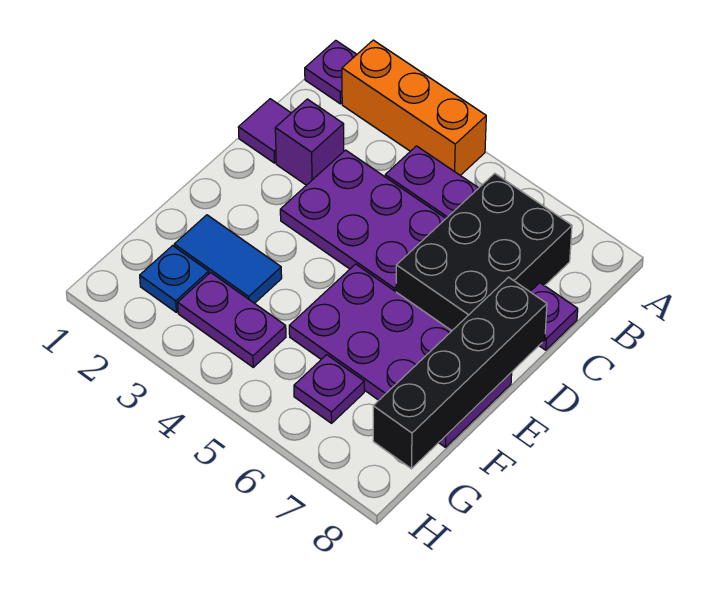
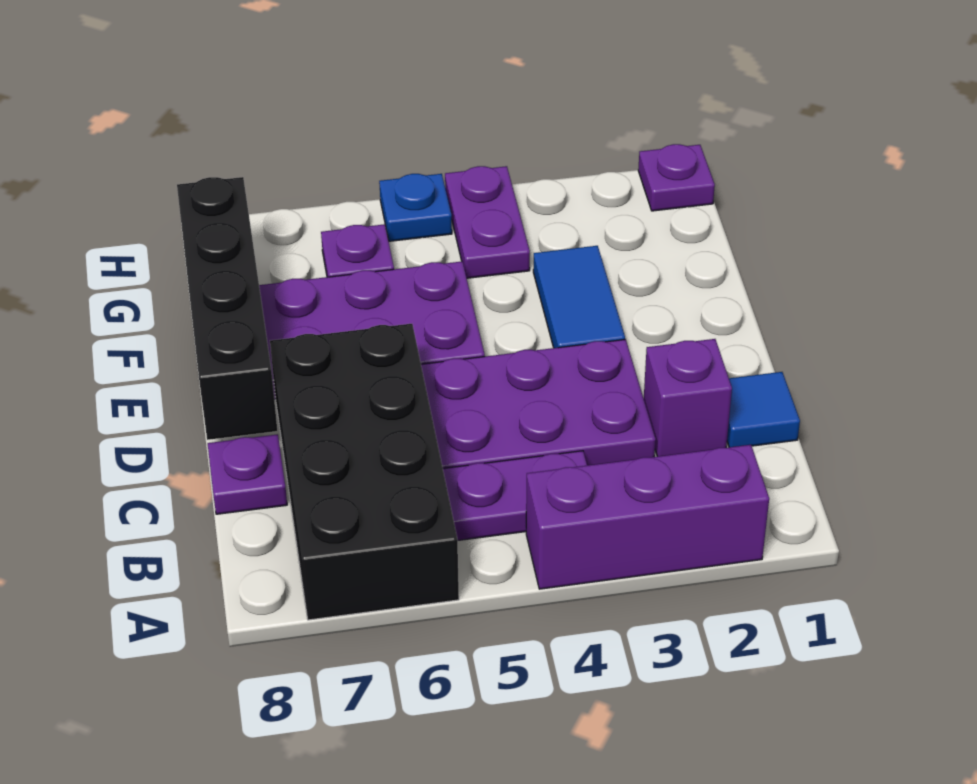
purple 1x1 plate [305,40,357,104] -> purple 1x1 plate moved to [638,144,715,211]
orange 1x3 brick [342,40,486,175] -> purple 1x3 brick [526,445,769,589]
black 2x3 brick [396,173,572,331] -> black 2x4 brick [270,324,459,620]
purple 1x1 tile [238,99,291,163] -> blue 1x1 tile [727,372,800,447]
blue 1x2 tile [174,215,282,303] -> blue 1x2 tile turned to [533,246,625,348]
blue 1x1 plate [140,246,209,312] -> blue 1x1 plate moved to [379,174,452,241]
purple 1x2 plate [178,273,286,367] -> purple 1x2 plate turned to [445,166,530,278]

